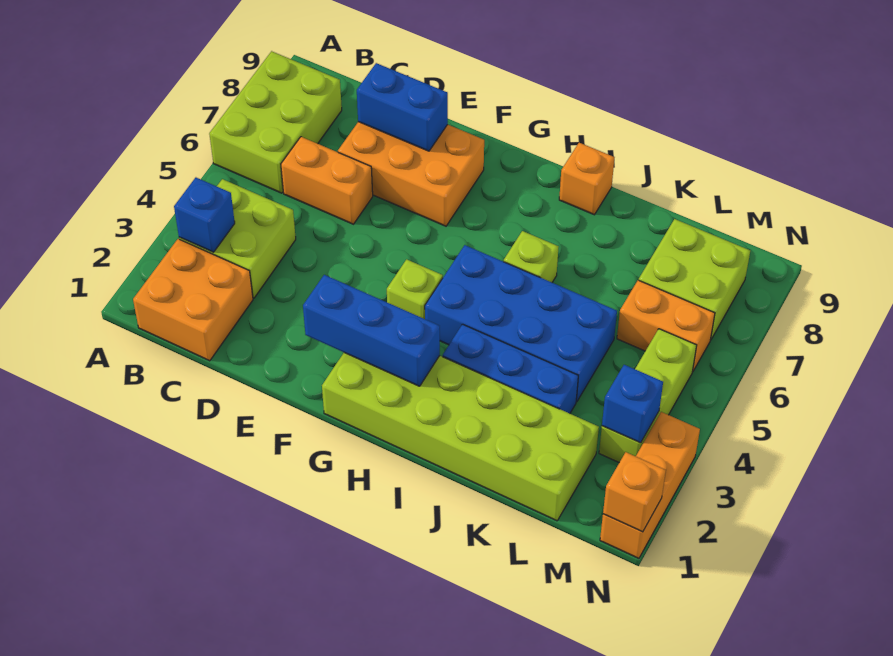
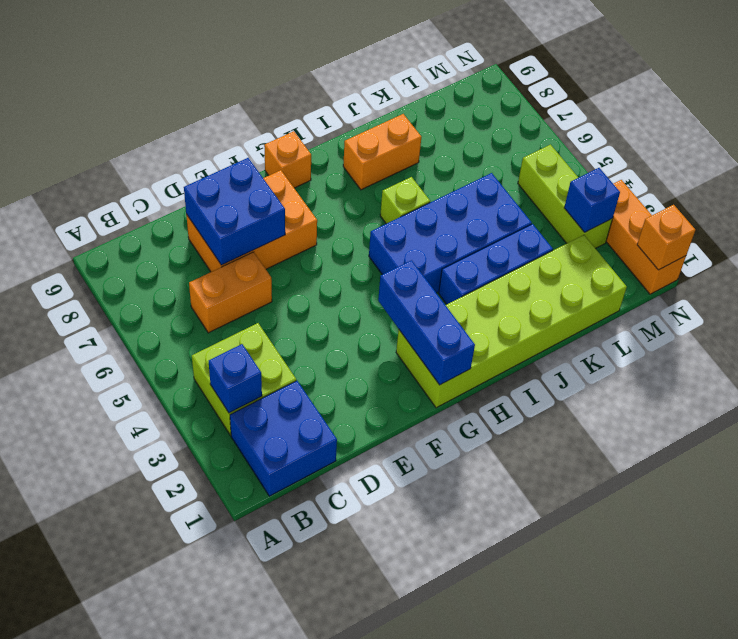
lime 2x3 brick [209,51,342,193] -> none
orange 2x2 brick [133,239,253,361] -> blue 2x2 brick [230,381,337,496]
blue 1x2 brick [357,63,448,151] -> blue 2x2 brick [184,158,285,265]
blue 1x3 brick [303,275,440,386] -> blue 1x3 brick turned to [378,260,475,385]
lime 1x1 brick [387,259,443,319] -> none
orange 1x1 brick [559,143,614,215] -> orange 1x1 brick moved to [264,131,311,188]
orange 1x2 brick [617,280,715,372] -> orange 1x2 brick moved to [343,114,421,190]
lime 2x2 brick [639,219,750,340] -> none

